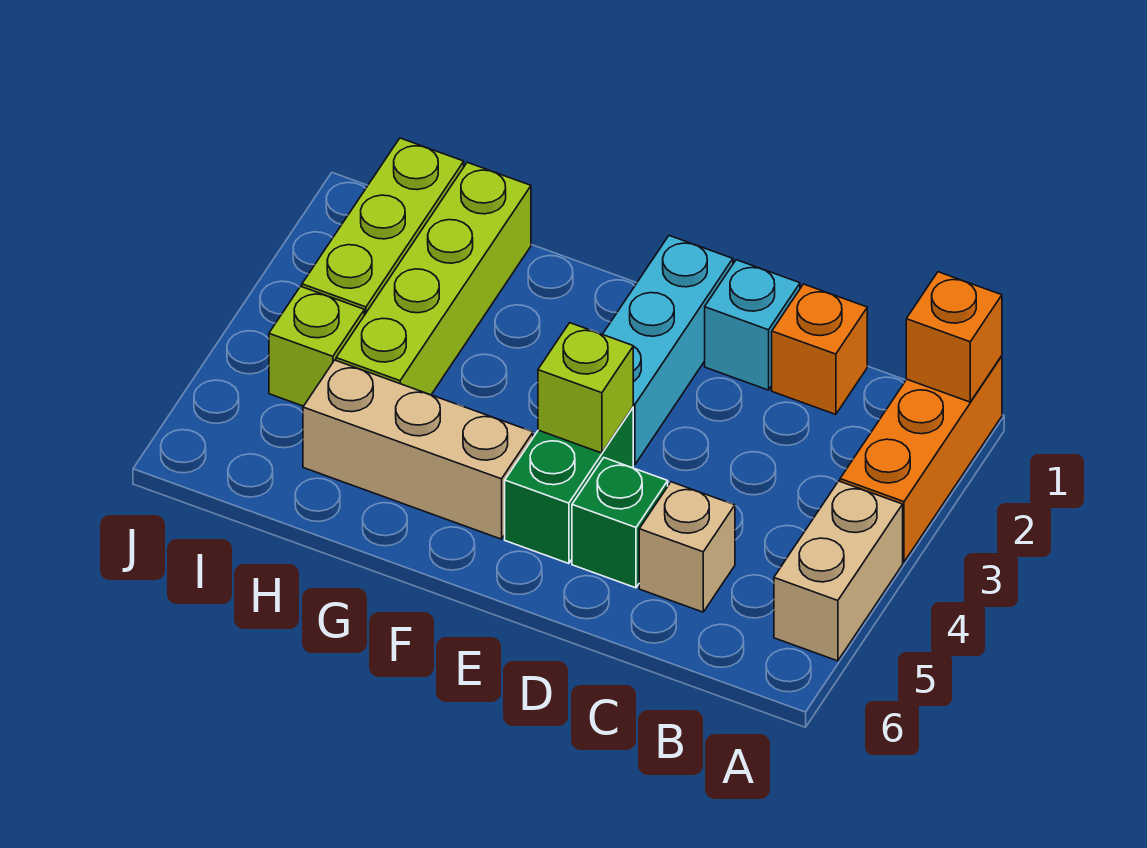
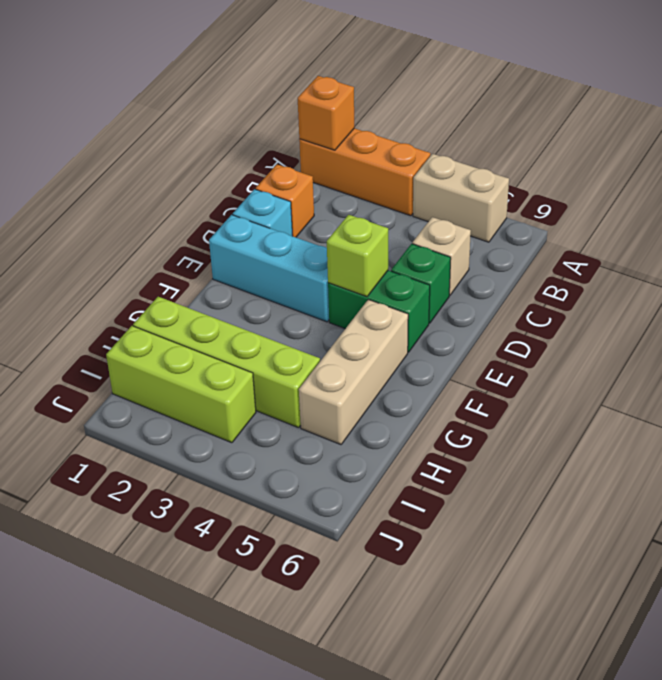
lime 1x1 brick [269,286,364,406] -> none

